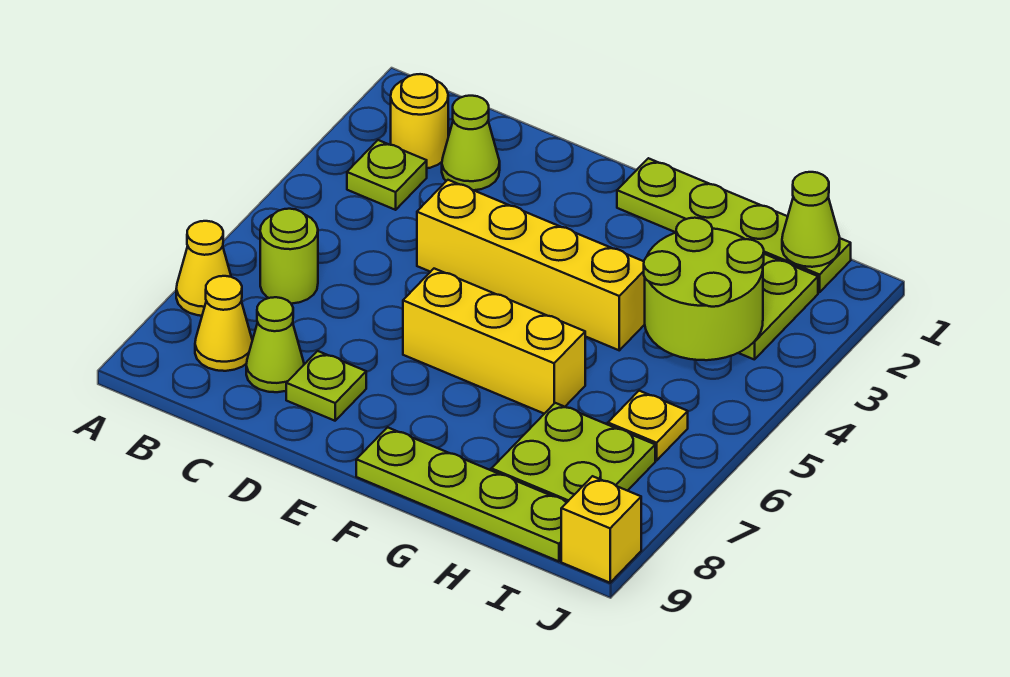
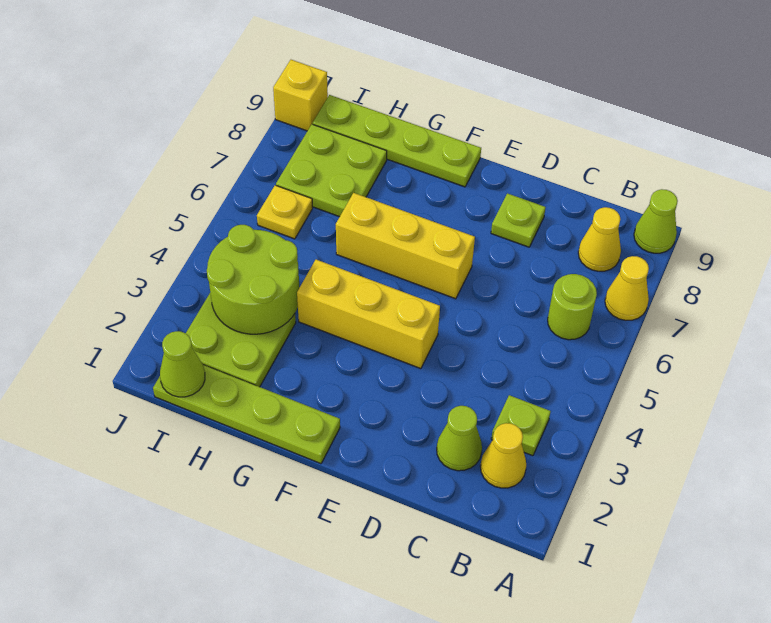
yellow 1x1 round brick [391,74,448,168] -> yellow 1x1 cone [480,423,526,488]
lime 1x1 cone [246,297,304,392] -> lime 1x1 cone moved to [634,189,678,253]
yellow 1x4 brick [417,180,645,350] -> yellow 1x3 brick [297,260,440,369]

